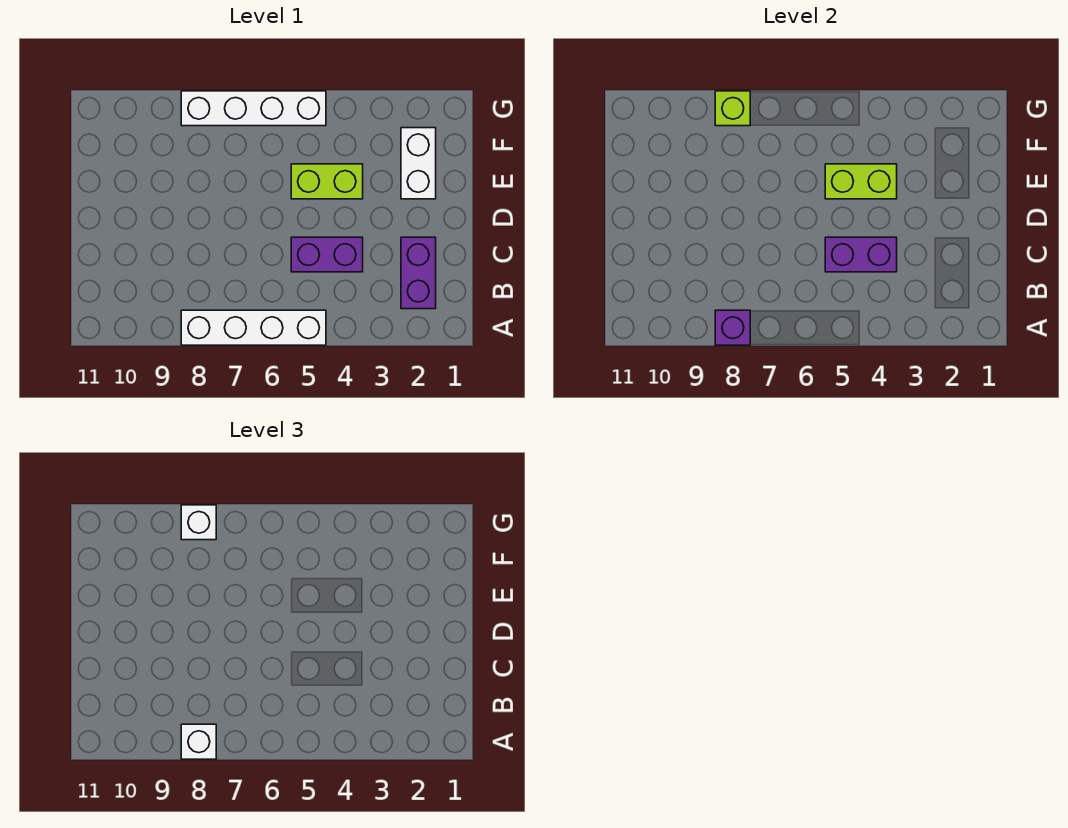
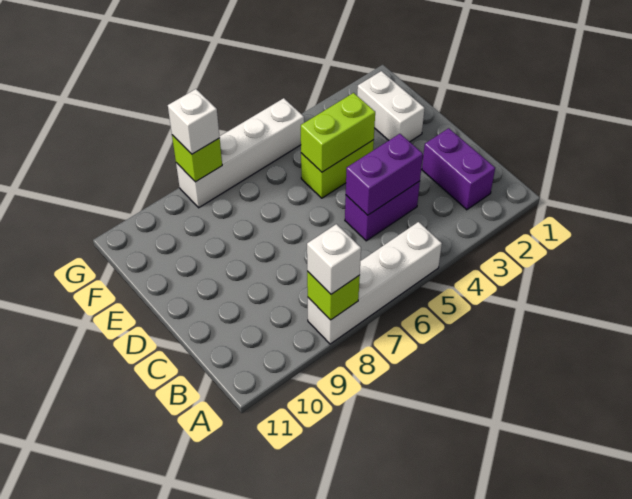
purple 1x1 brick [715,310,750,345] -> lime 1x1 brick [307,271,360,320]

